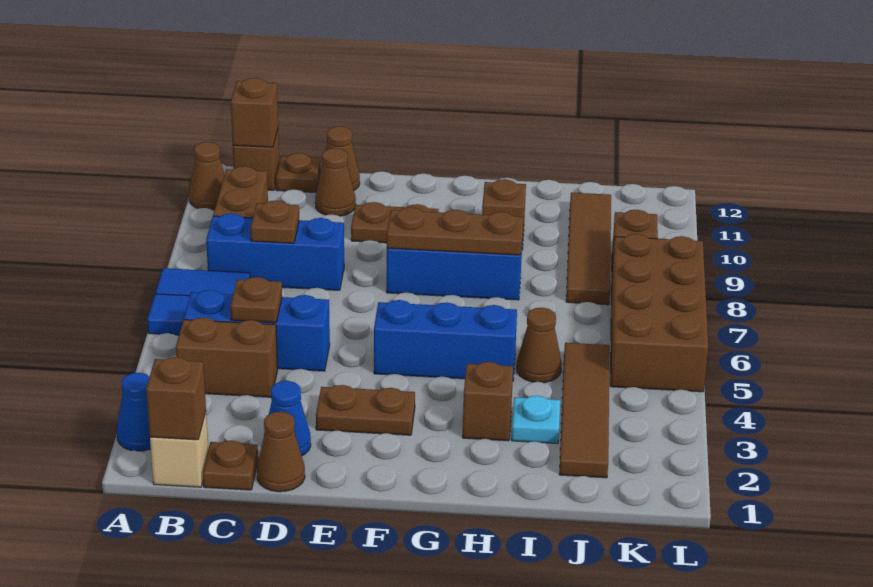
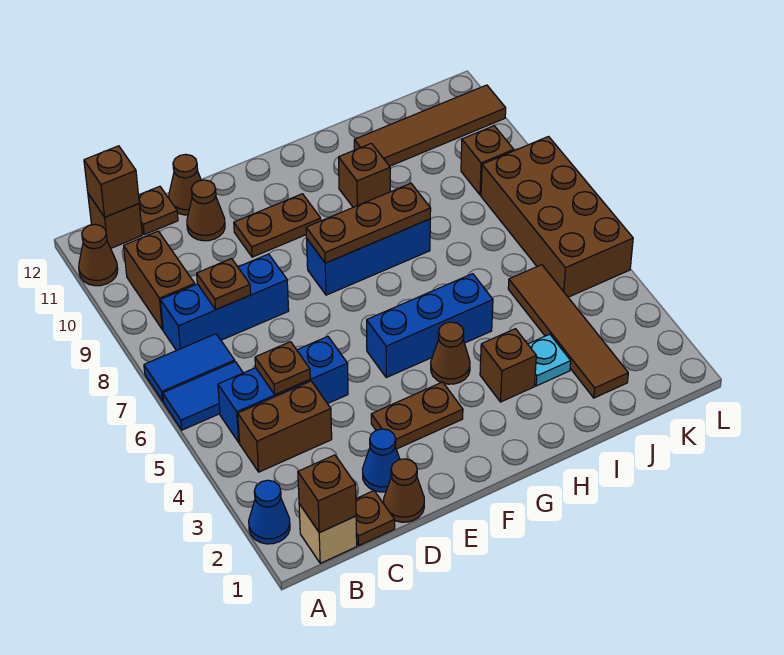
brown 1x1 cone [517,308,562,383] -> brown 1x1 cone moved to [431,322,470,384]
brown 1x4 tile [566,193,611,305] -> brown 1x4 tile turned to [354,85,506,166]

